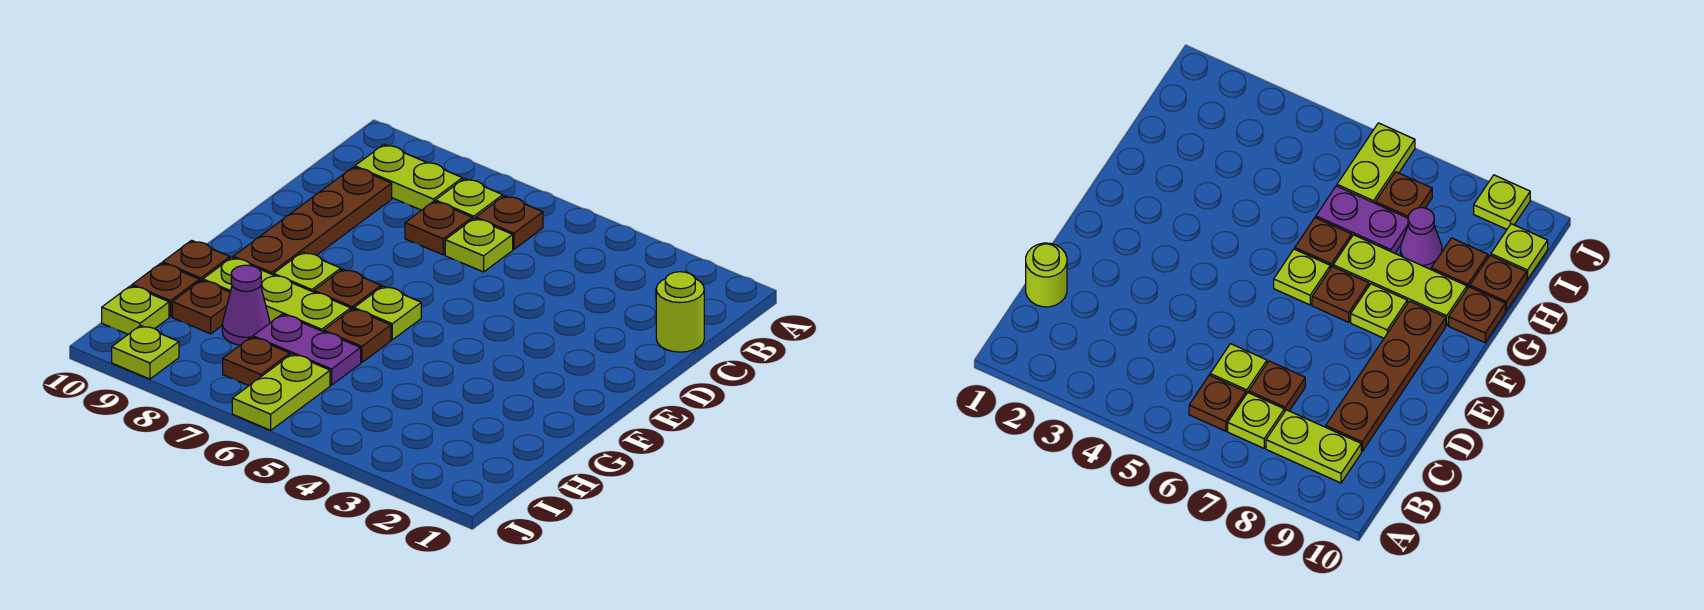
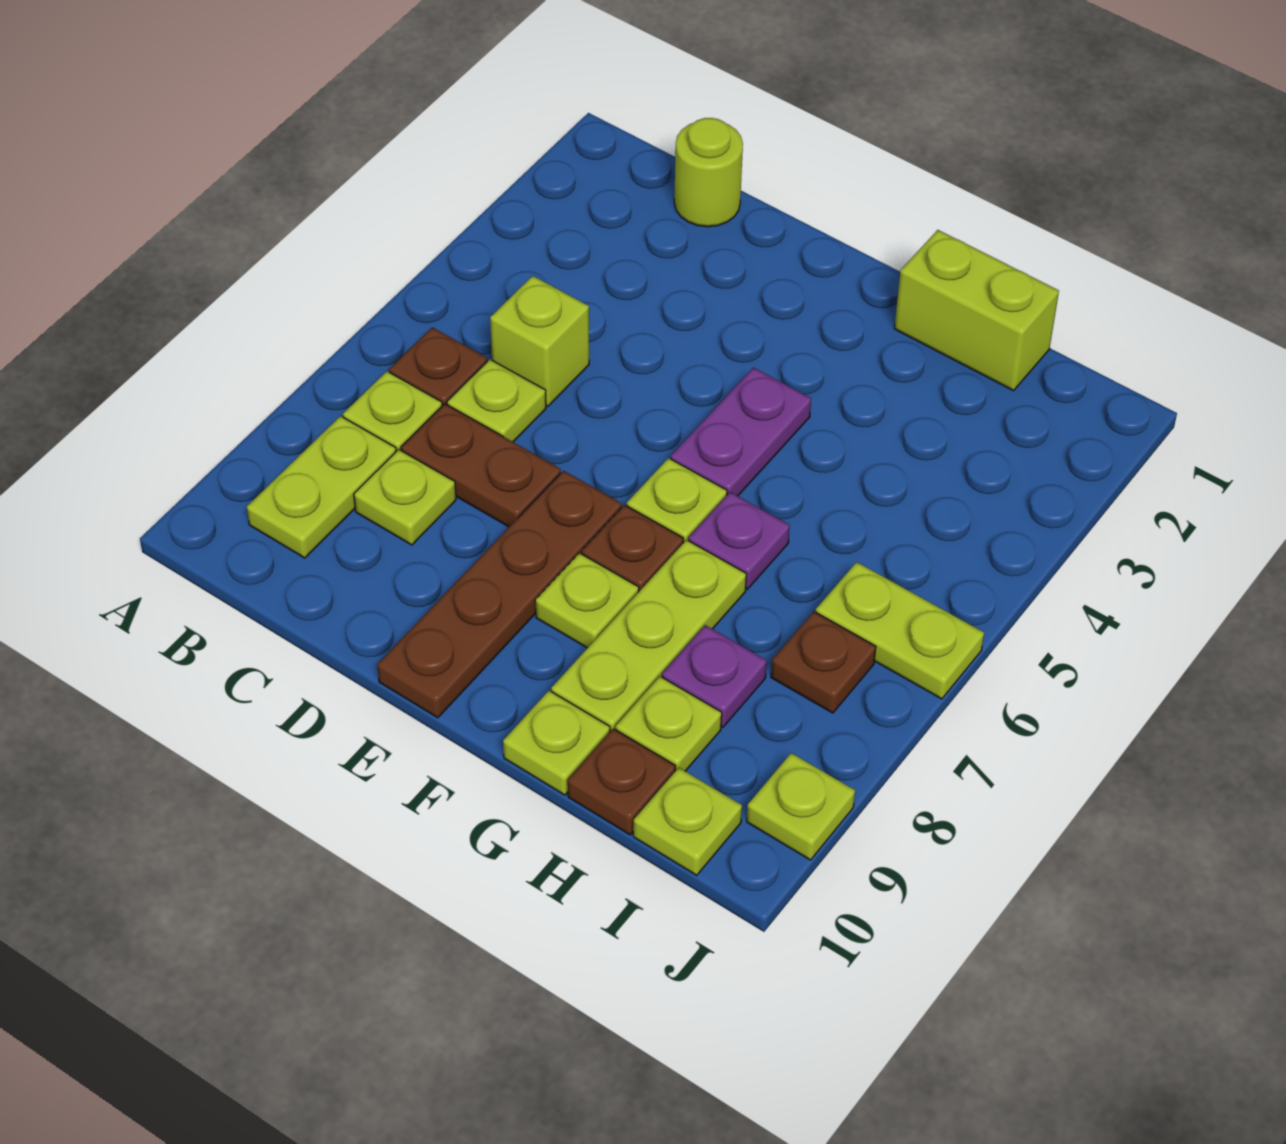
none -> lime 1x1 brick [490,276,589,406]
brown 1x1 plate [405,201,472,255] -> brown 1x2 plate [401,404,561,527]
none -> lime 1x1 plate [354,449,456,545]
brown 1x4 plate [233,167,392,275] -> brown 1x4 plate turned to [377,471,622,718]
none -> lime 1x2 brick [894,230,1059,391]
brown 1x1 plate [324,309,391,362] -> purple 1x1 plate [689,492,790,589]
brown 1x1 plate [163,240,230,281] -> lime 1x1 plate [503,691,610,795]
purple 1x2 plate [253,314,361,385] -> purple 1x2 plate moved to [671,368,811,496]
purple 1x1 cone [222,265,270,345] -> purple 1x1 plate [662,625,767,727]
brown 1x1 plate [172,280,230,334] -> lime 1x1 plate [615,676,722,771]

